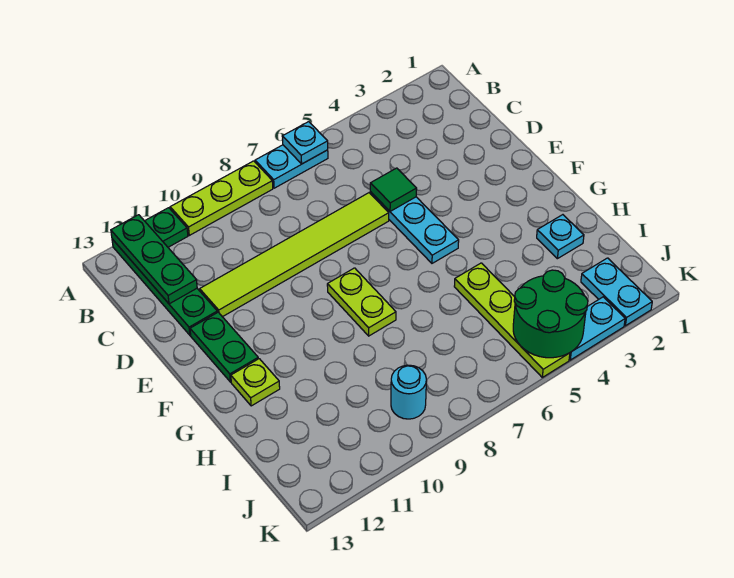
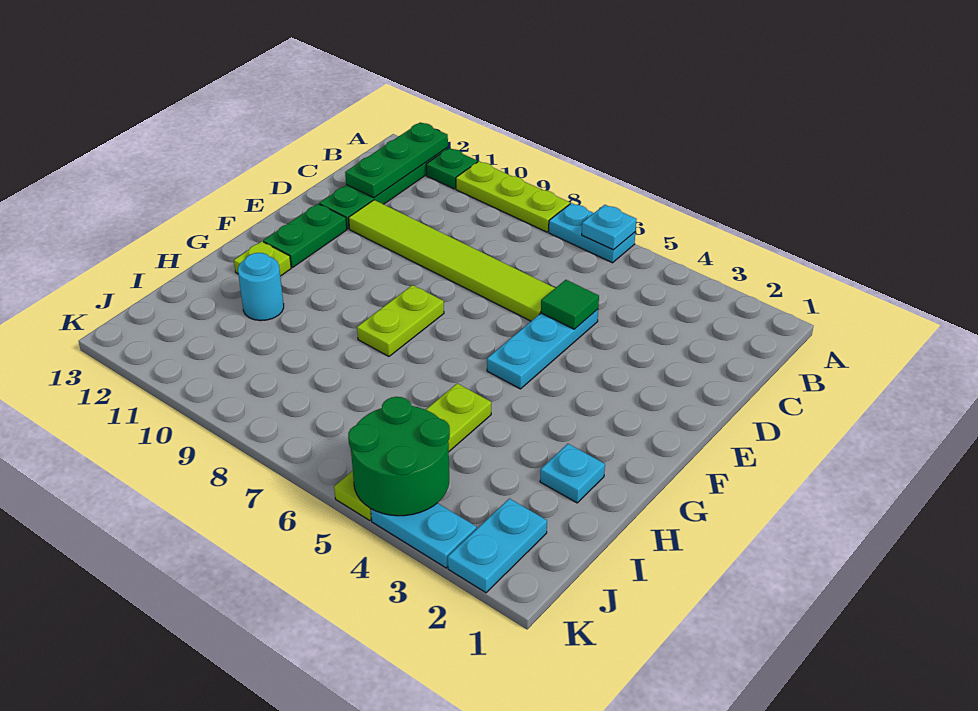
cyan 1x1 round brick [391,365,426,419] -> cyan 1x1 round brick moved to [238,253,284,321]

